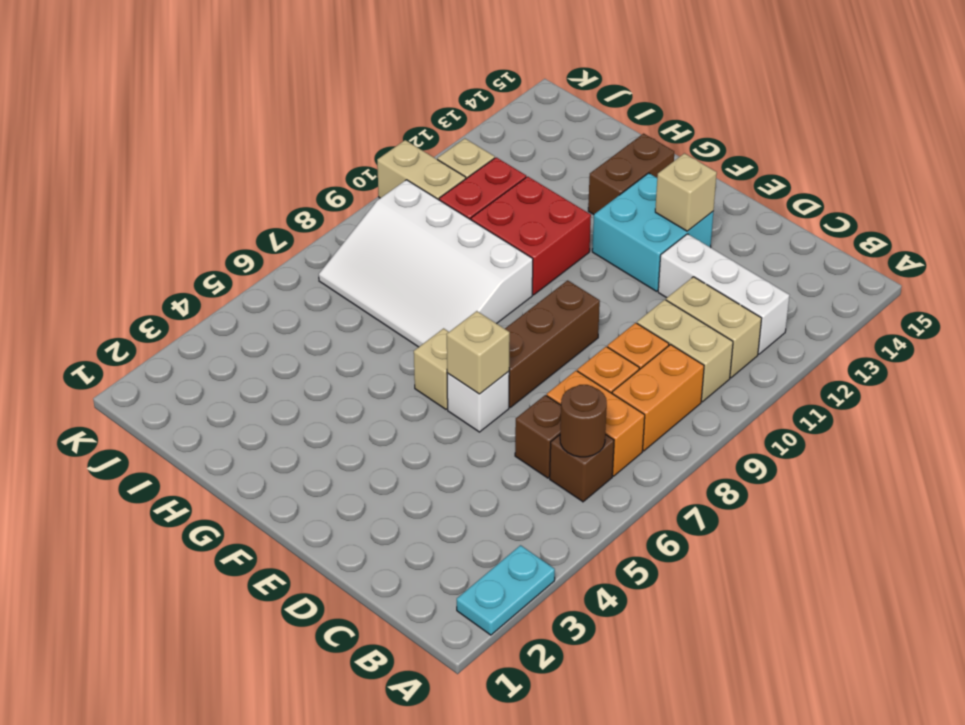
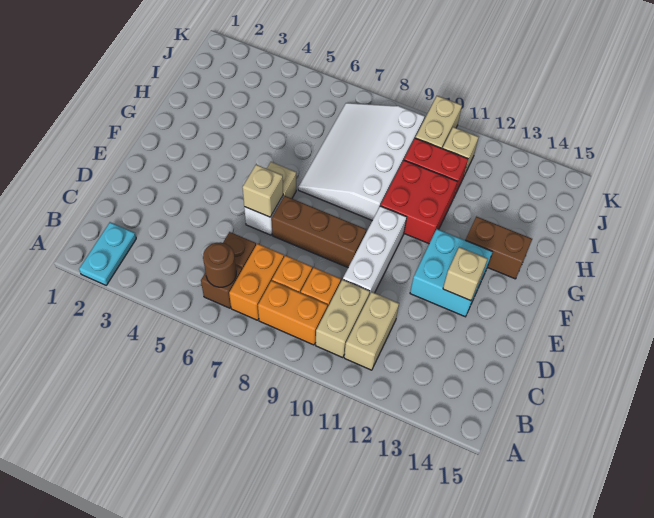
cyan 1x2 plate [457,545,555,635] -> cyan 1x2 plate turned to [79,222,136,285]
white 1x3 brick [658,234,790,354] -> white 1x3 brick moved to [343,206,407,295]

